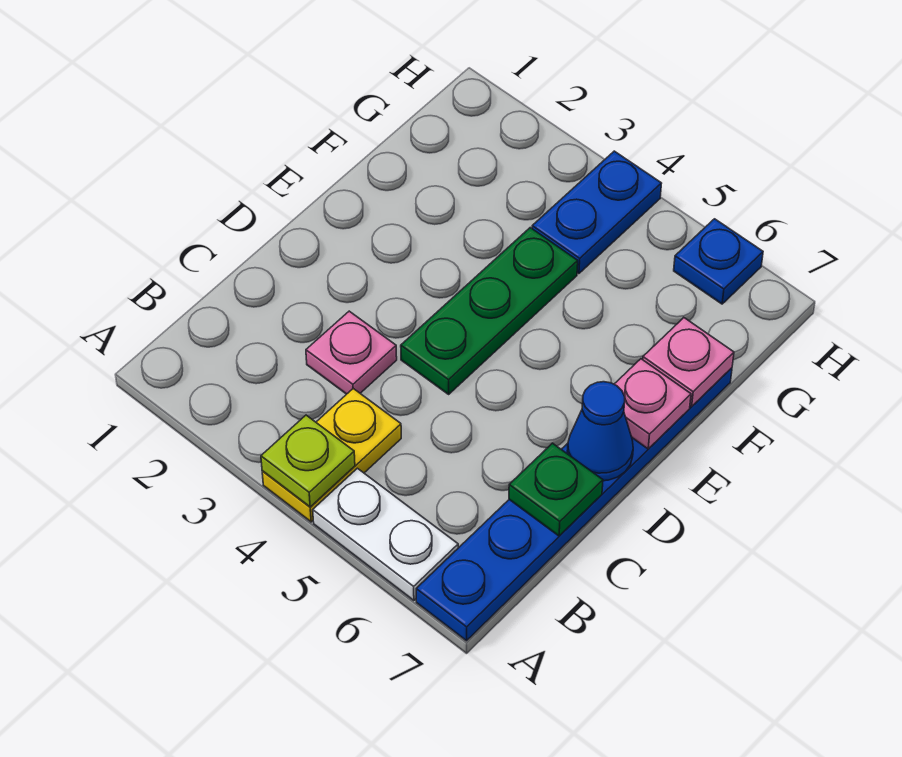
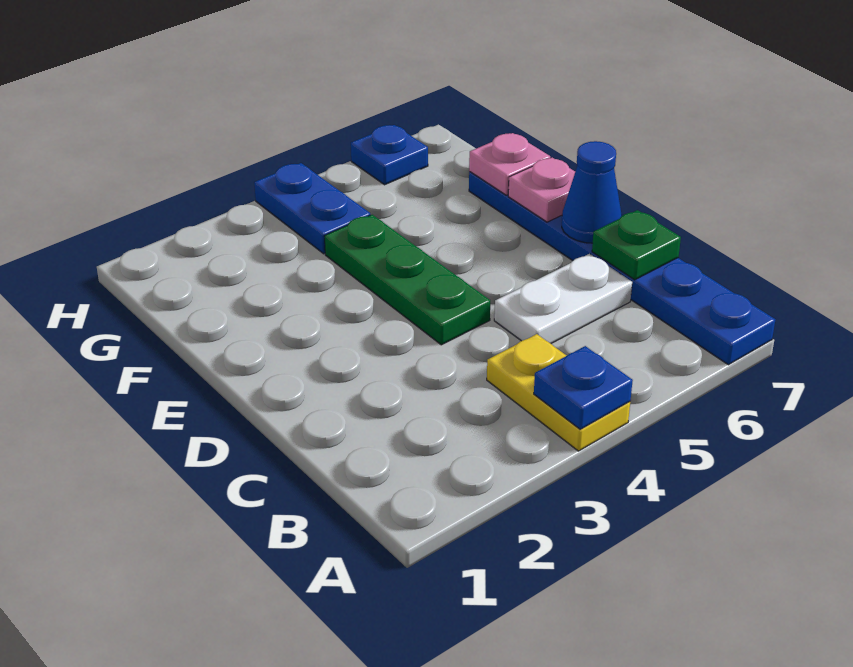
lime 1x1 plate [261,415,355,507] -> blue 1x1 plate [534,346,633,429]
white 1x2 plate [313,468,458,600] -> white 1x2 plate moved to [494,254,632,343]
pink 1x1 plate [306,311,397,394] -> none

